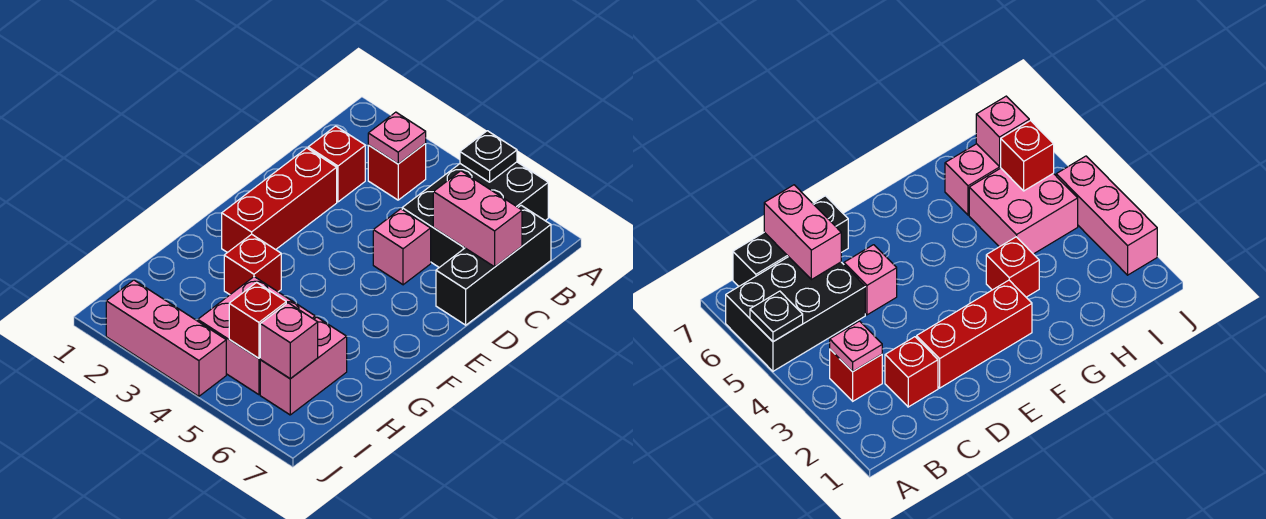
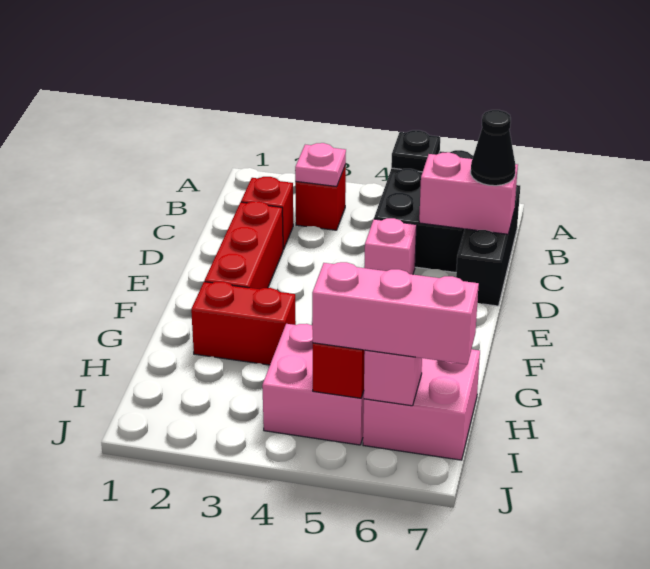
none -> black 1x1 cone [471,110,516,186]
red 1x1 brick [224,234,281,295] -> red 1x2 brick [191,281,296,365]
pink 1x2 brick [260,317,347,415] -> pink 2x2 brick [363,349,480,460]
pink 1x3 brick [106,280,226,396] -> pink 1x3 brick moved to [312,262,479,364]

